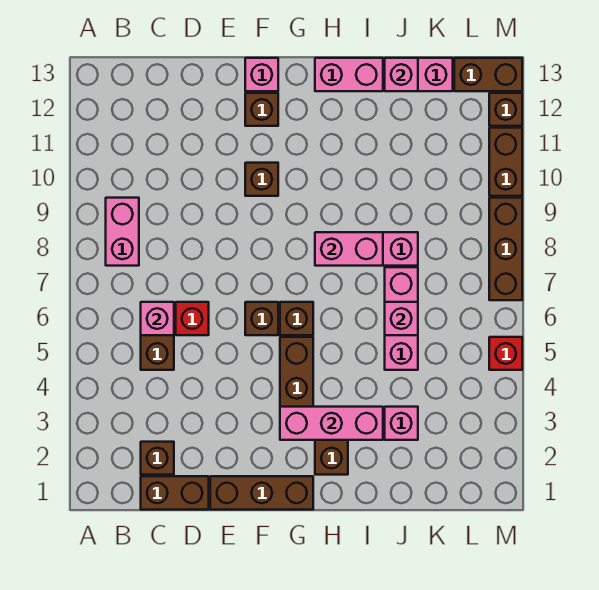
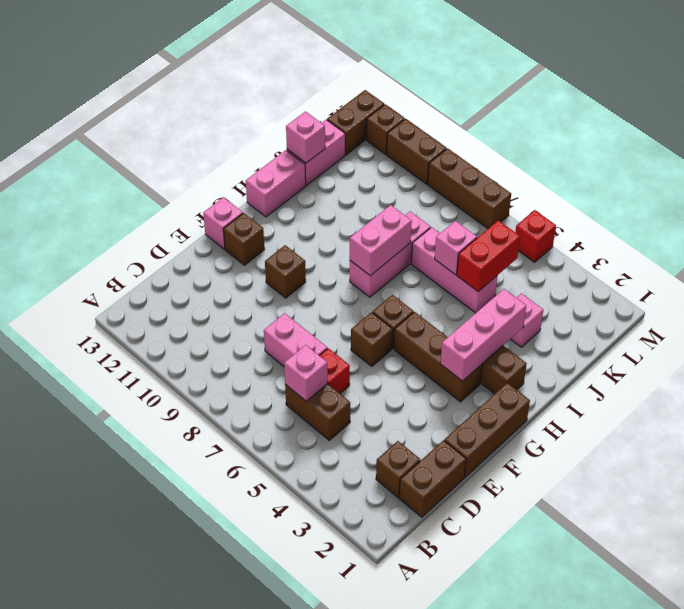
pink 1x2 brick [106,198,139,266] -> pink 1x2 brick moved to [264,313,327,366]
none -> red 1x2 brick [457,220,520,292]

